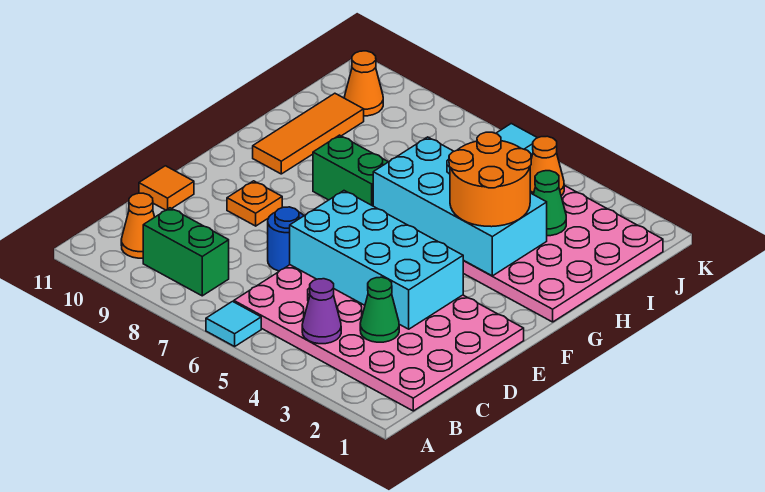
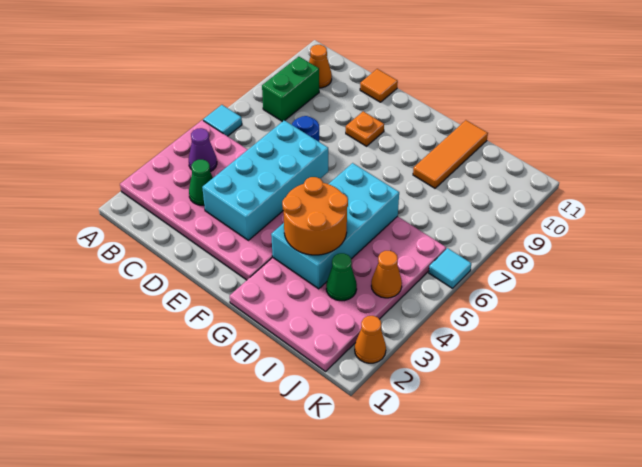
pink 4x6 plate [234,265,524,411] -> pink 4x6 plate turned to [120,120,284,280]
green 1x2 brick [313,135,388,206] -> none
orange 1x3 tile [253,93,364,174] -> orange 1x3 tile turned to [413,120,488,188]
orange 1x1 cone [344,51,383,116] -> orange 1x1 cone moved to [355,316,386,363]

